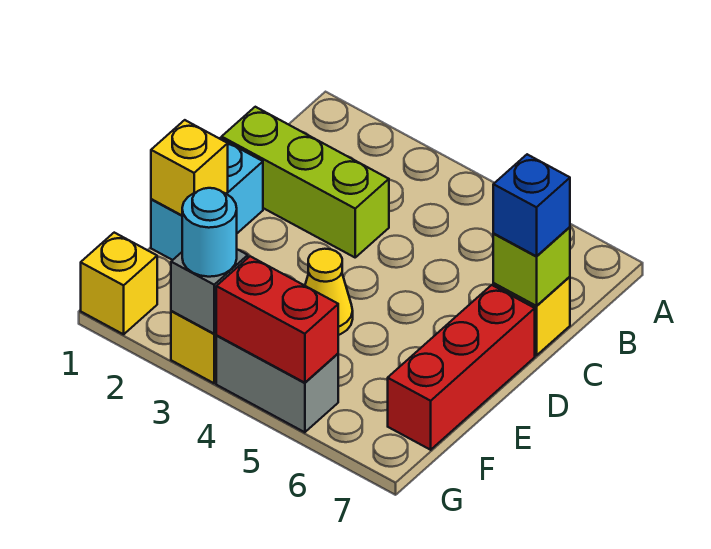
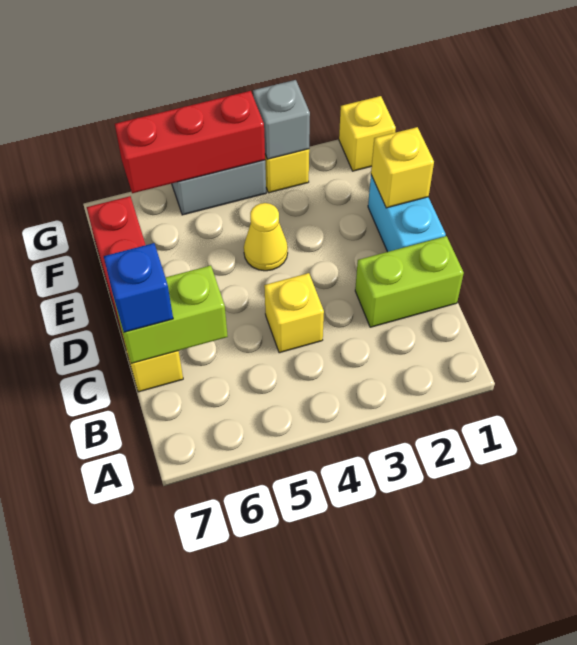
lime 1x3 brick [222,107,389,257] -> lime 1x2 brick [355,236,464,327]
none -> yellow 1x1 brick [264,273,324,353]
lime 1x1 brick [493,227,570,306] -> lime 1x2 brick [114,265,228,363]
cyan 1x1 round brick [182,188,237,277] -> none
red 1x2 brick [216,256,338,383] -> red 1x3 brick [115,91,265,193]

